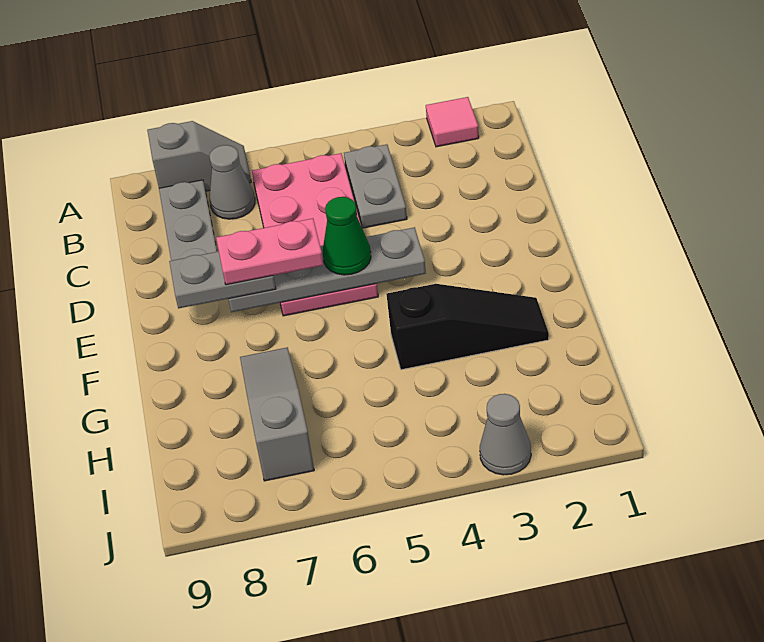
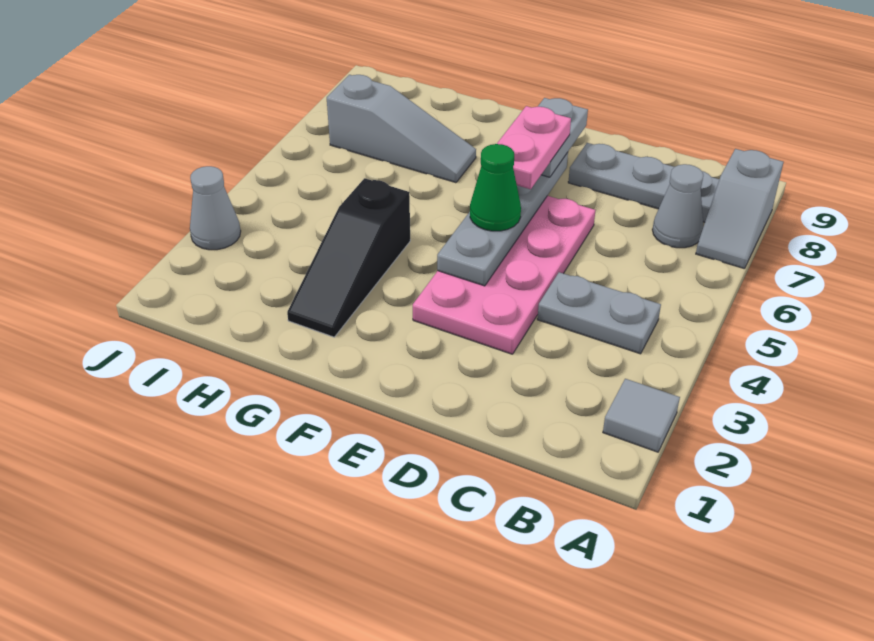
pink 1x1 tile [426,97,479,147] -> grey 1x1 tile [603,379,680,452]
pink 2x4 plate [252,153,378,316] -> pink 2x4 plate turned to [413,196,595,354]

